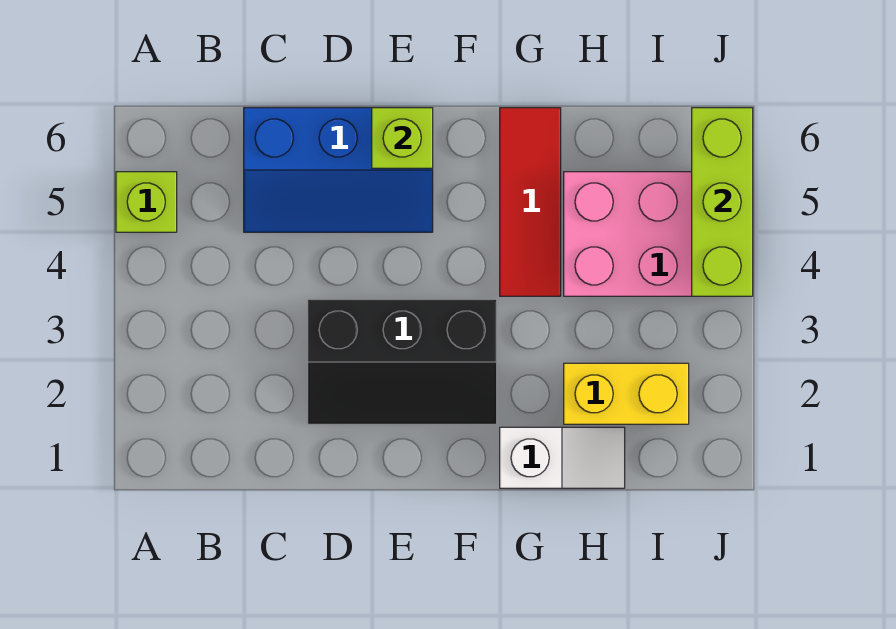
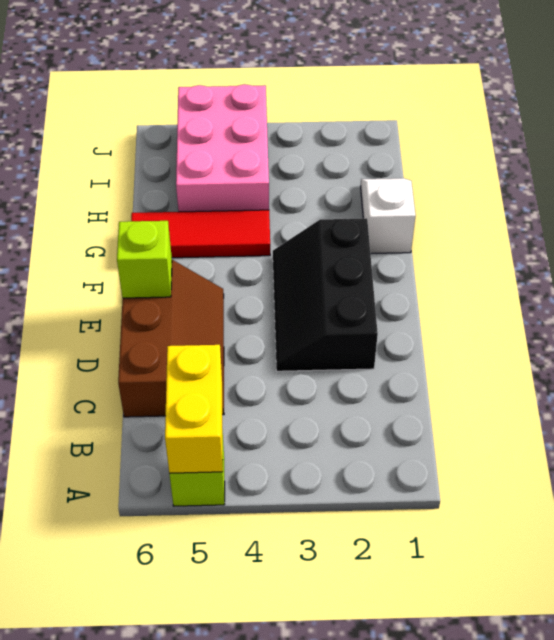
blue 2x3 slope [244,108,433,232] -> brown 2x3 slope [118,260,224,417]
black 2x3 slope [308,299,497,424] -> black 2x3 slope turned to [273,218,378,371]
yellow 1x2 brick [564,363,689,424] -> yellow 1x2 brick moved to [165,345,223,473]
lime 1x3 brick [692,108,753,296] -> none

